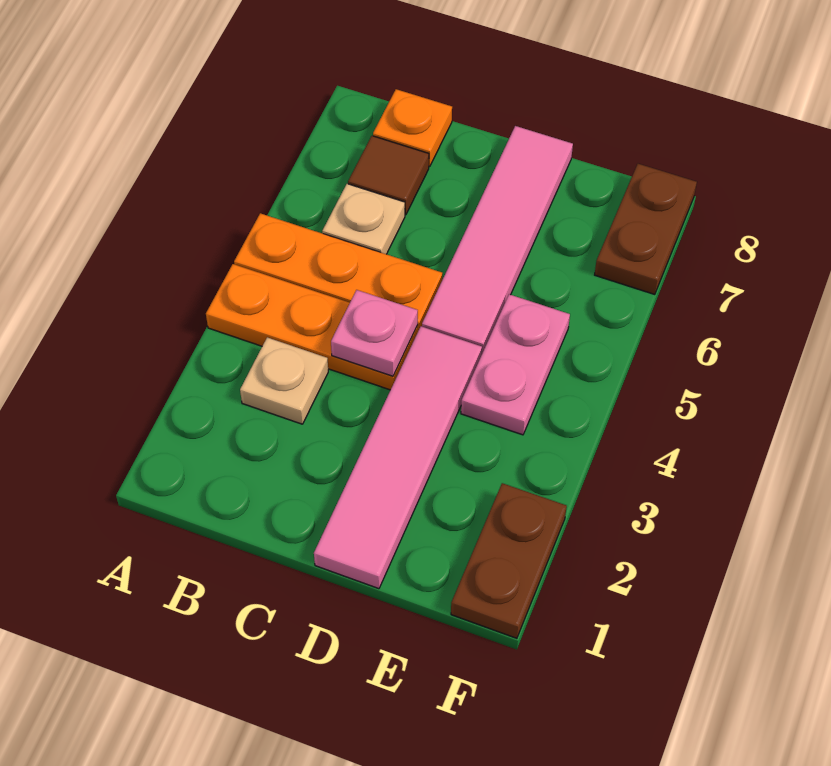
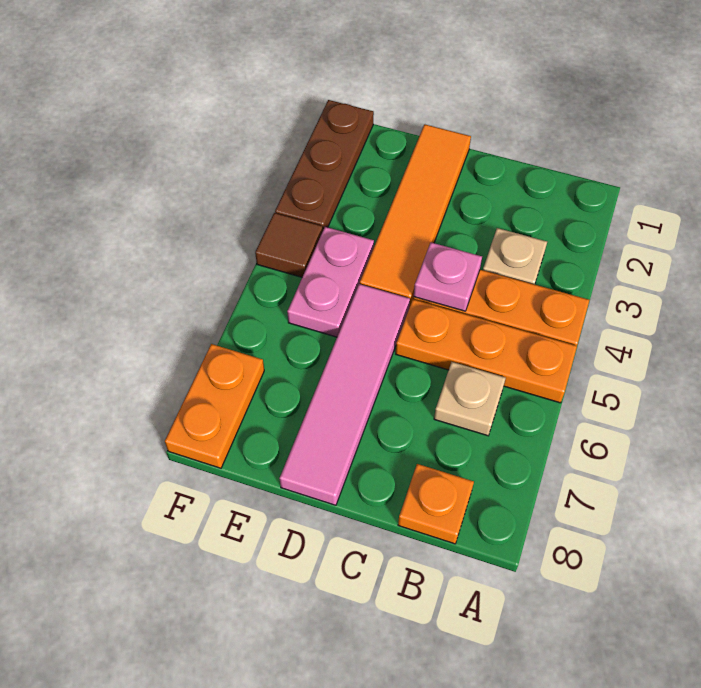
brown 1x1 tile [348,136,429,215] -> brown 1x1 tile moved to [255,213,323,277]
pink 1x4 tile [314,326,482,589] -> orange 1x4 tile [360,124,471,307]
brown 1x2 plate [451,483,567,638] -> brown 1x3 plate [275,100,374,229]
brown 1x2 plate [595,164,697,295] -> orange 1x2 plate [165,344,264,468]

